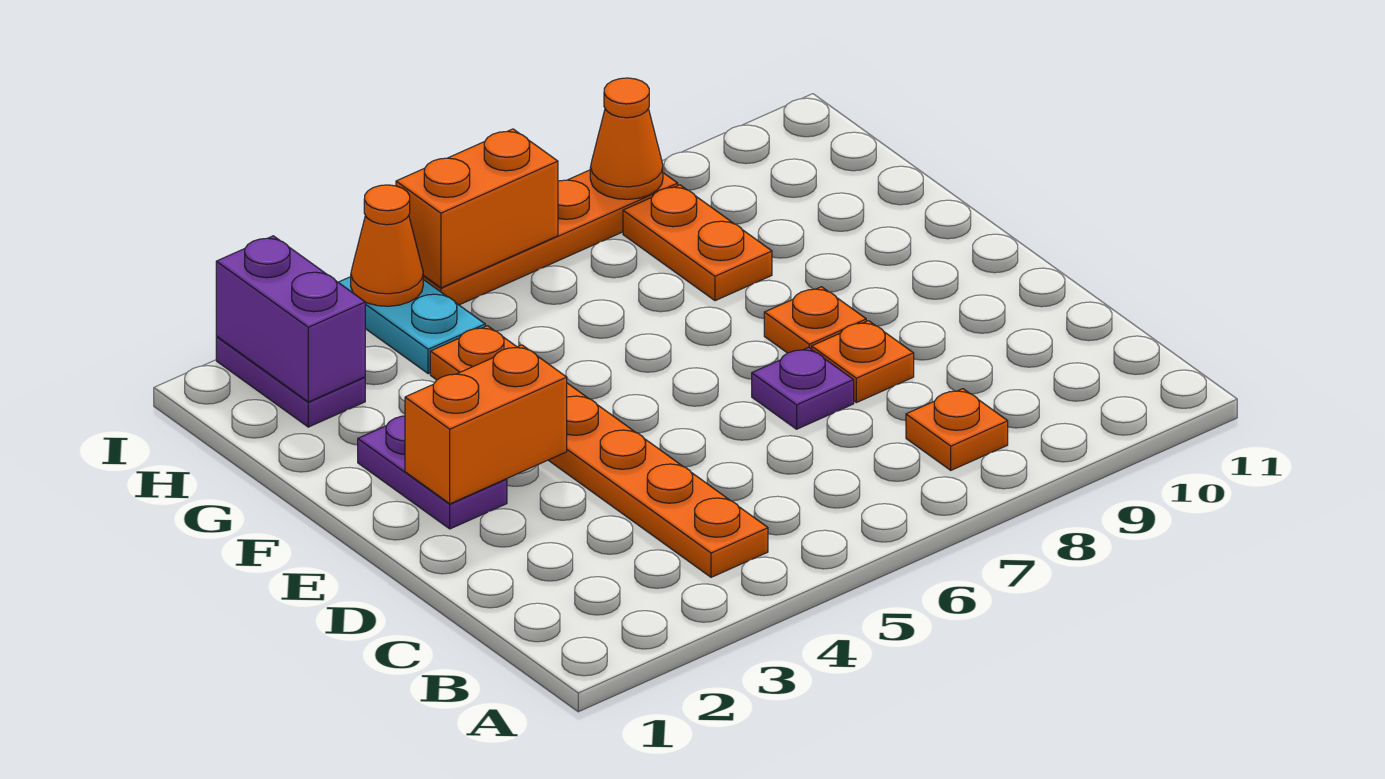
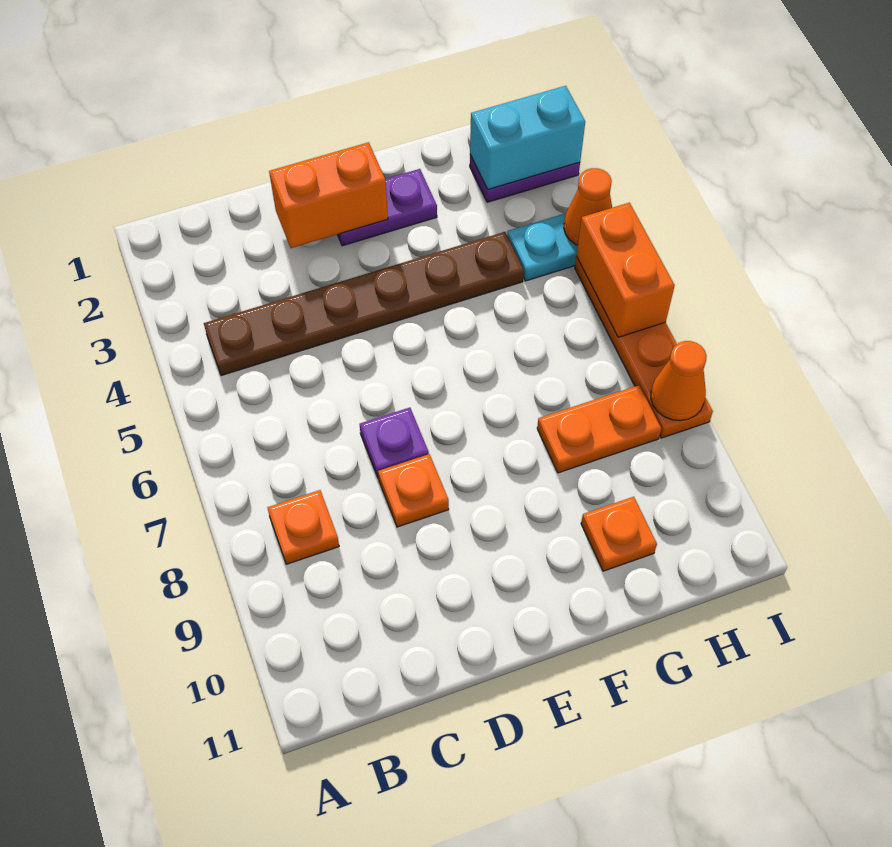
orange 1x6 plate [430,326,768,577] -> brown 1x6 plate [204,232,524,376]
orange 1x2 brick [405,345,567,504] -> orange 1x2 brick turned to [269,142,388,248]
orange 1x1 plate [764,287,866,353] -> orange 1x1 plate moved to [581,497,657,571]
purple 1x2 brick [216,236,365,402] -> cyan 1x2 brick [470,86,585,189]

